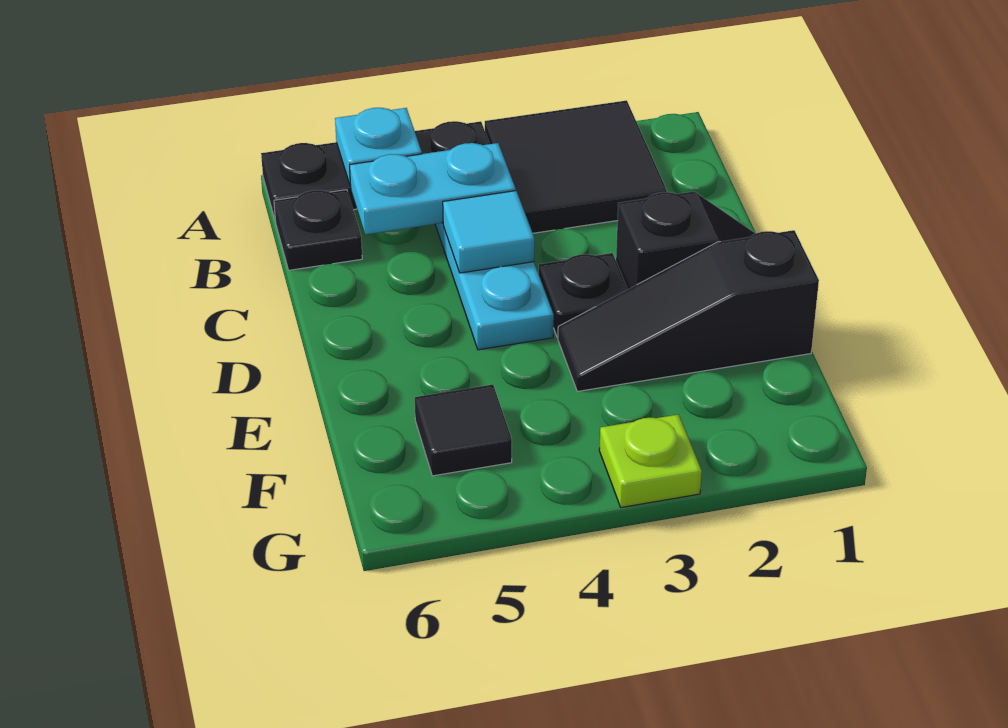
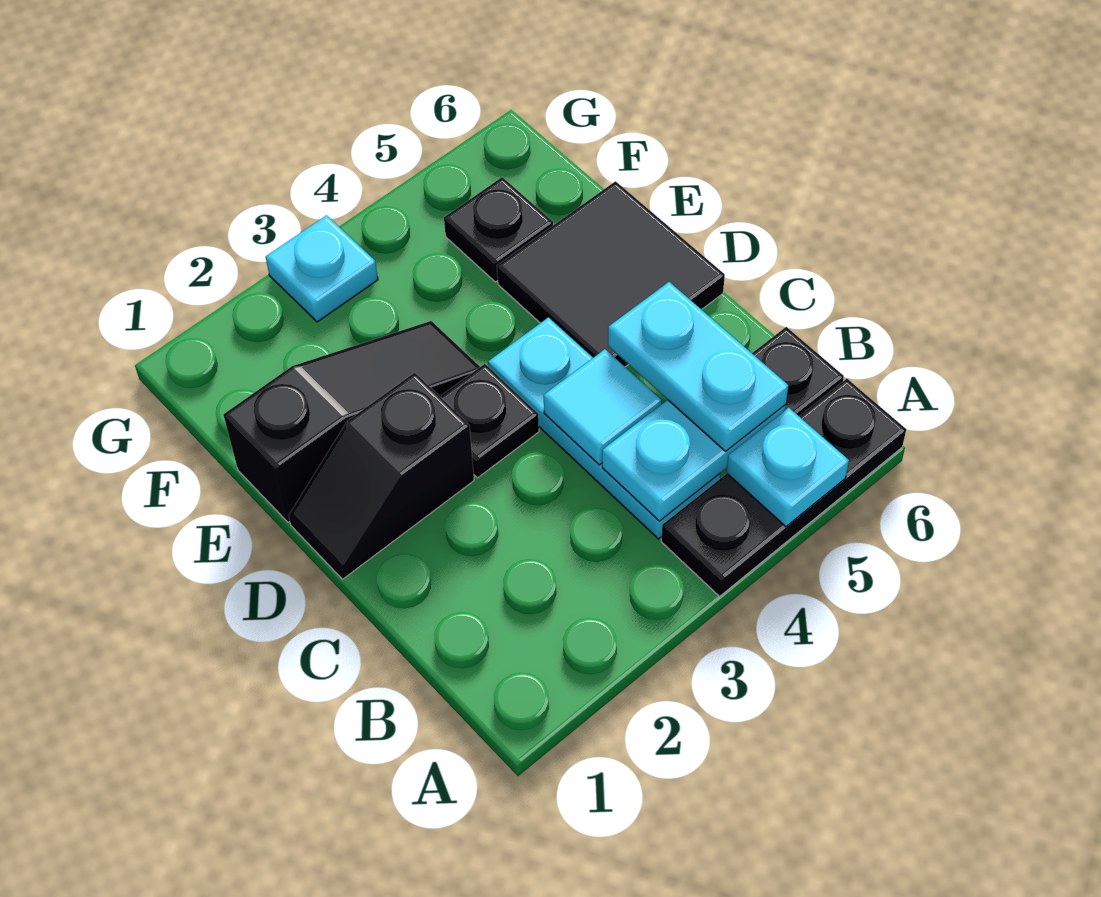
black 2x2 tile [485,100,667,233] -> black 2x2 tile moved to [497,181,725,367]
none -> cyan 1x2 plate [608,282,788,451]
black 1x1 tile [415,384,512,476] -> black 1x1 plate [444,177,553,282]
lime 1x1 plate [599,414,702,507] -> cyan 1x1 plate [266,215,378,322]

